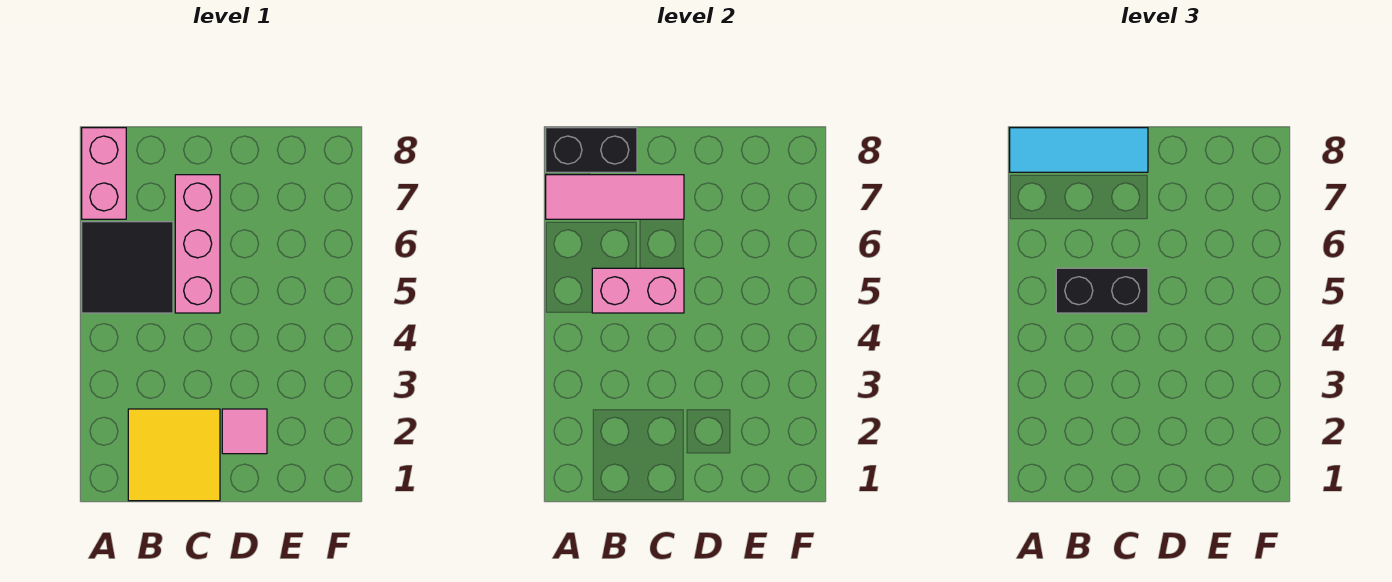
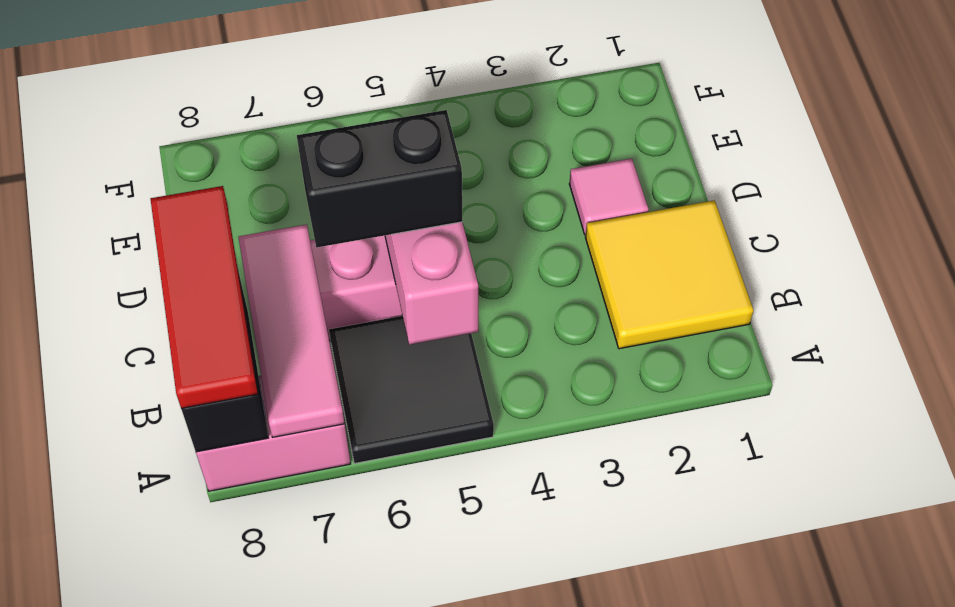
cyan 1x3 tile [1010,128,1148,172] -> red 1x3 tile [151,186,258,409]
black 1x2 brick [1056,268,1148,313] -> black 1x2 brick turned to [297,110,463,248]

